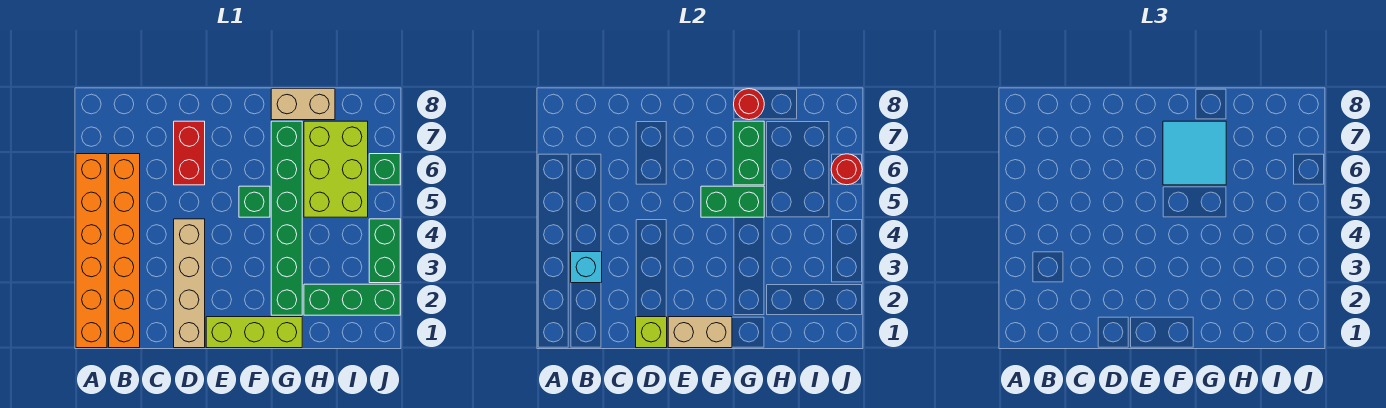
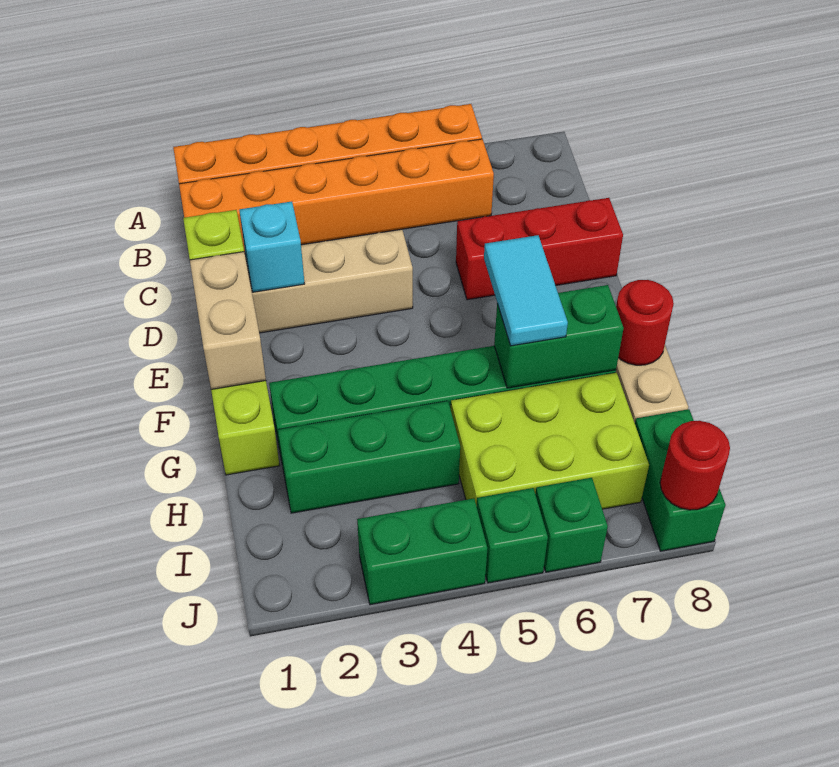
cyan 1x1 brick [571,252,602,283] -> cyan 1x1 brick moved to [239,202,305,292]
red 1x2 brick [174,121,205,185] -> red 1x3 brick [456,198,623,300]
green 1x1 brick [239,186,270,217] -> green 1x1 brick moved to [477,488,548,583]
green 1x2 brick [701,186,764,217] -> green 1x2 brick moved to [635,409,726,551]
cyan 2x2 tile [1163,121,1226,185] -> cyan 1x2 tile [484,235,568,346]
green 1x3 brick [304,284,400,315] -> green 1x3 brick turned to [278,401,460,513]
red 1x1 round brick [831,154,862,185] -> red 1x1 round brick moved to [660,421,730,510]

